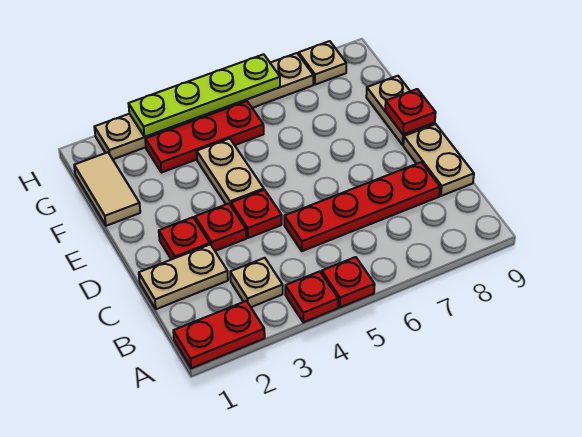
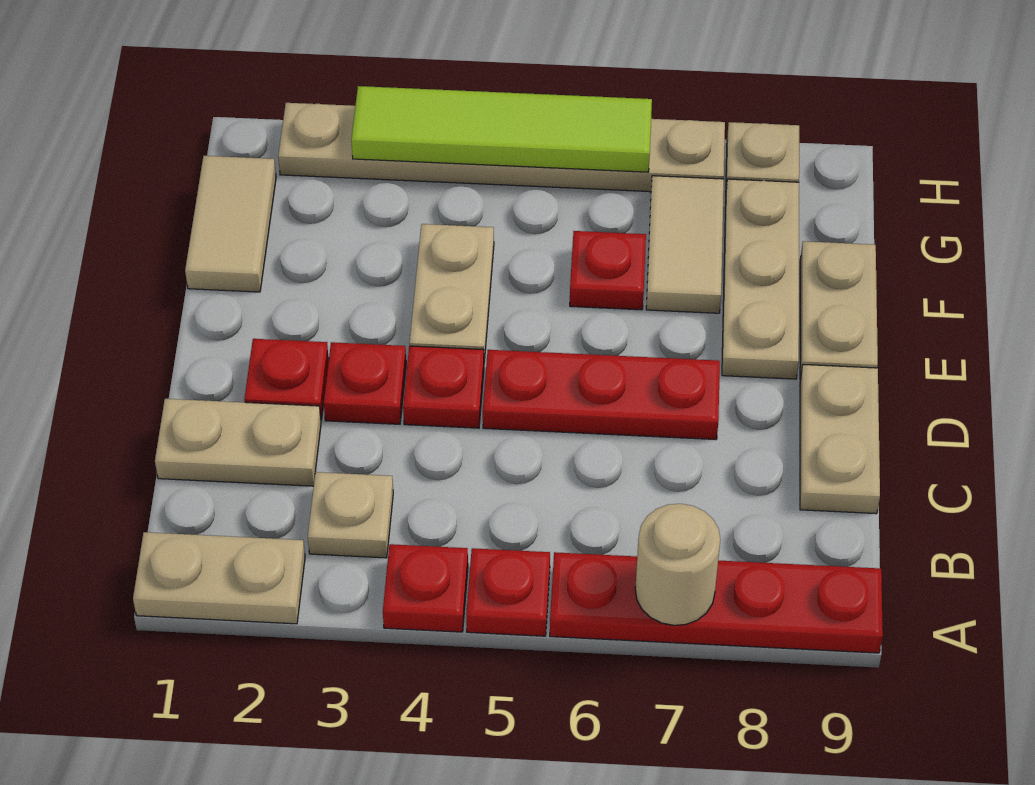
red 1x2 plate [173,301,265,368] -> tan 1x2 plate [133,532,305,624]
none -> tan 1x1 round brick [635,504,720,625]
red 1x4 plate [284,162,440,251] -> red 1x4 plate moved to [550,552,883,653]
none -> tan 1x3 plate [722,179,799,379]
red 1x1 plate [385,89,436,135] -> red 1x1 plate moved to [570,231,646,310]
none -> tan 1x2 tile [646,176,724,313]
red 1x3 plate [145,101,264,173] -> red 1x3 plate moved to [483,350,720,440]
lime 1x4 plate [129,54,280,137] -> lime 1x4 tile [351,86,652,172]

